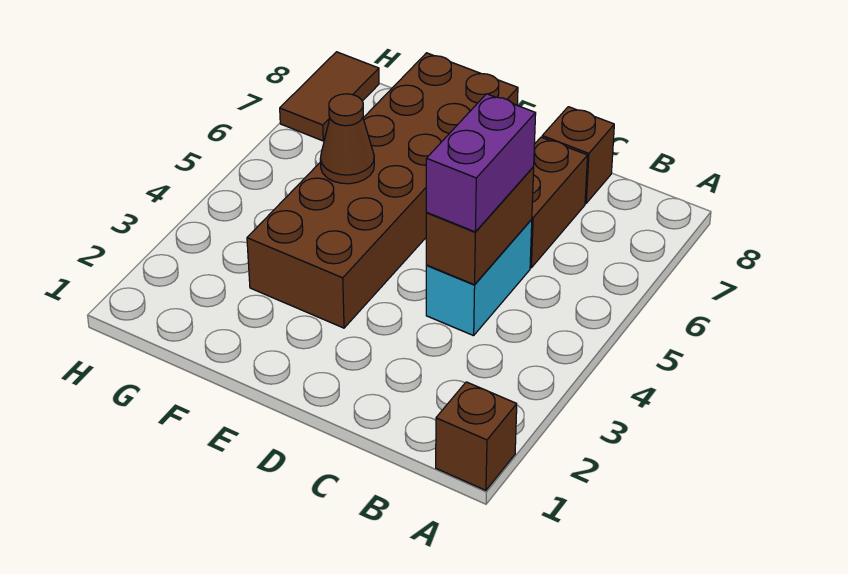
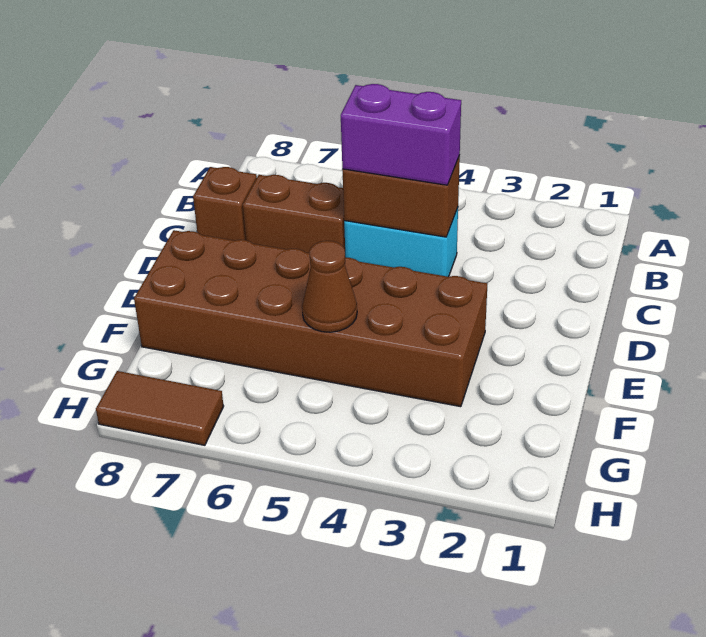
brown 1x1 brick [436,382,517,490] -> none

